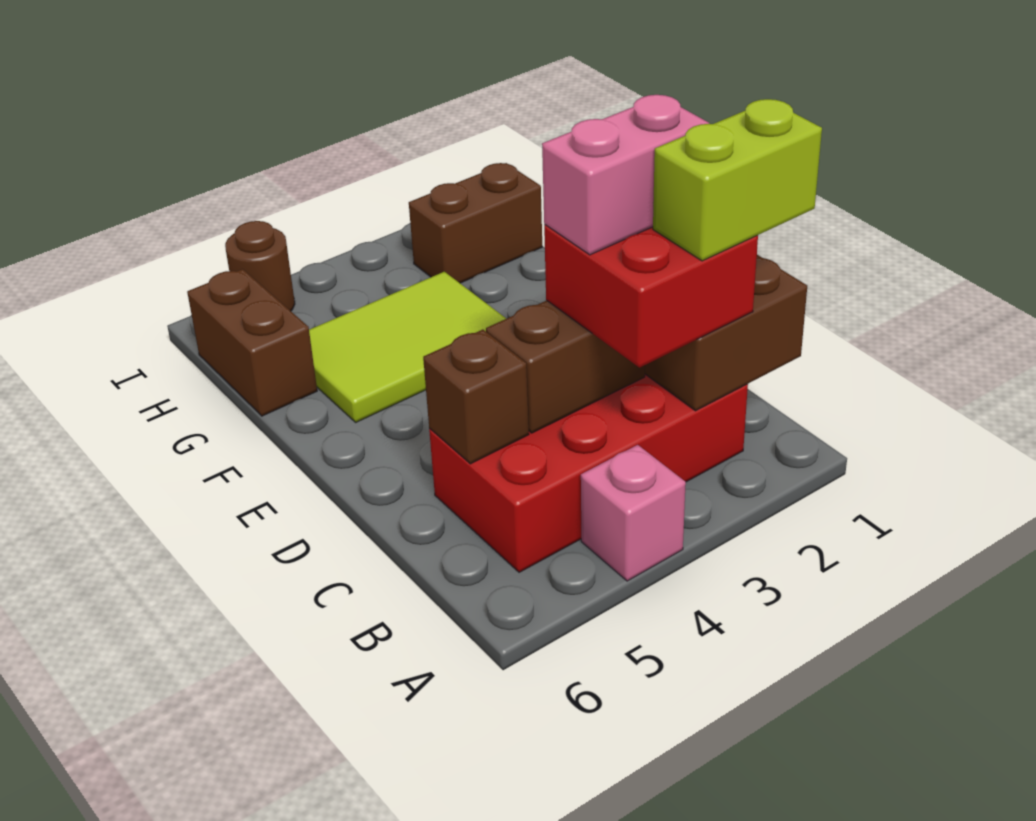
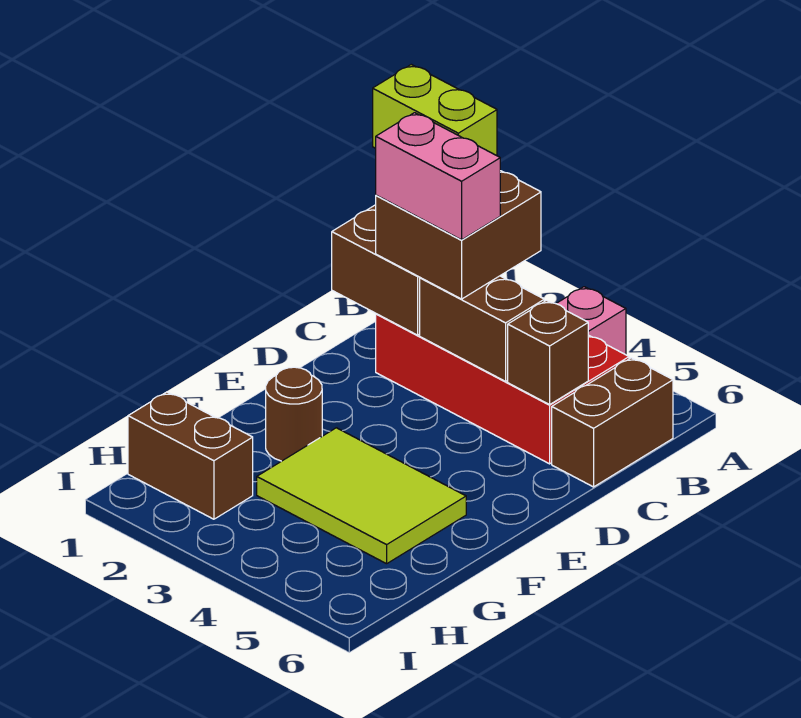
red 2x2 brick [544,225,758,368] -> brown 2x2 brick [376,171,541,299]
brown 1x2 brick [187,269,317,416] -> brown 1x2 brick moved to [552,358,673,487]
brown 1x1 round brick [225,221,295,311] -> brown 1x1 round brick moved to [266,367,322,461]

